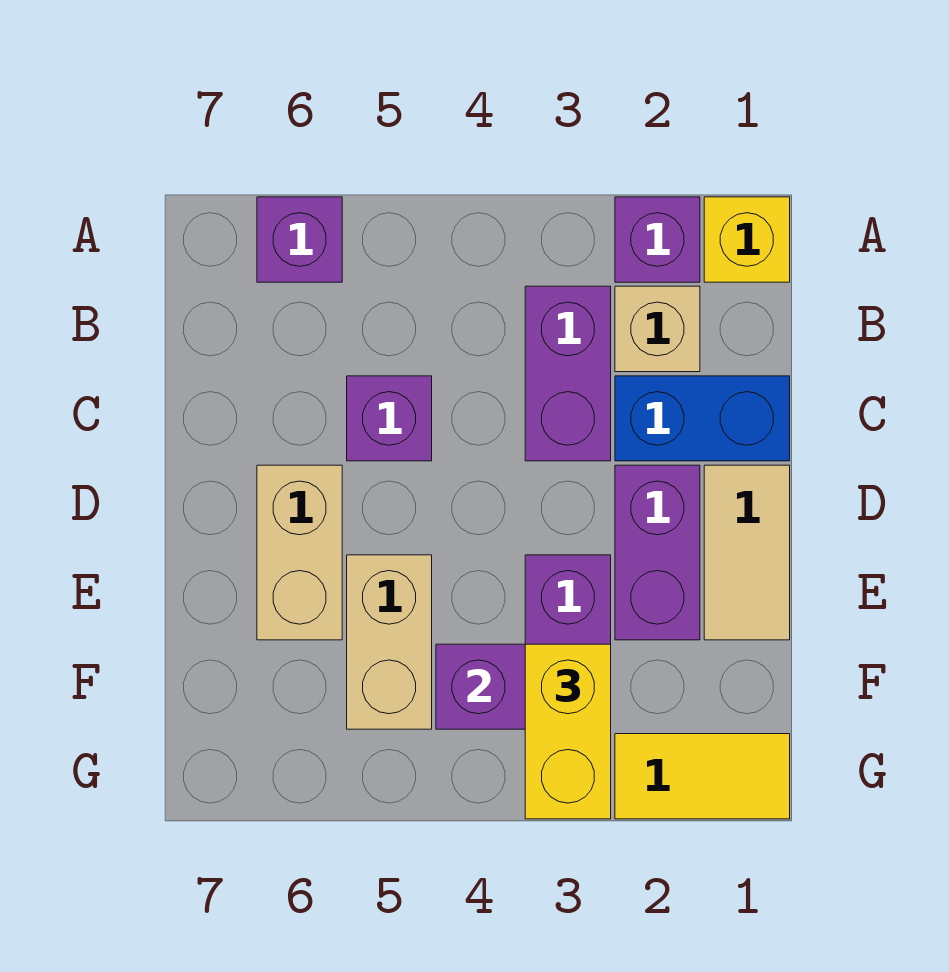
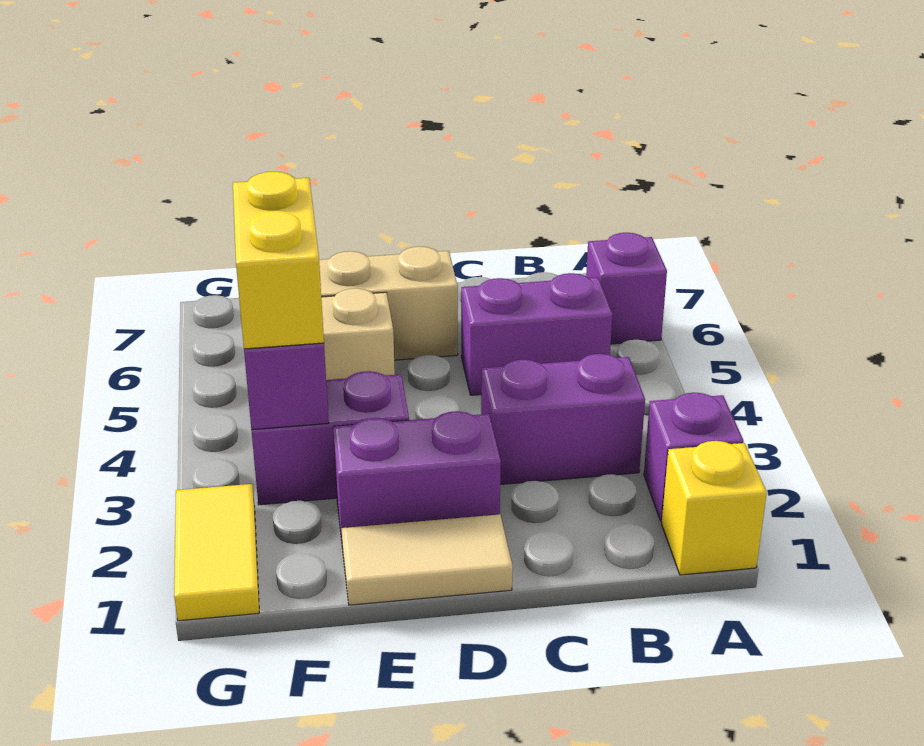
tan 1x1 brick [615,286,700,372] -> none
blue 1x2 brick [615,376,790,461] -> none
purple 1x1 brick [347,376,432,461] -> purple 1x2 brick [461,273,612,395]
yellow 1x2 brick [525,644,611,819] -> yellow 1x2 brick turned to [233,172,324,349]

